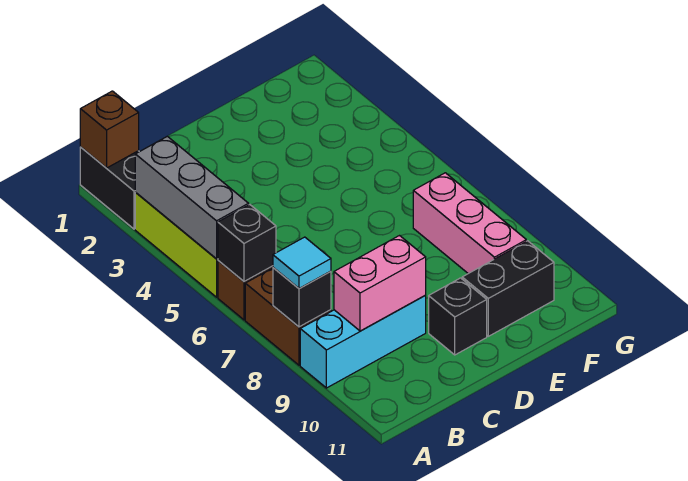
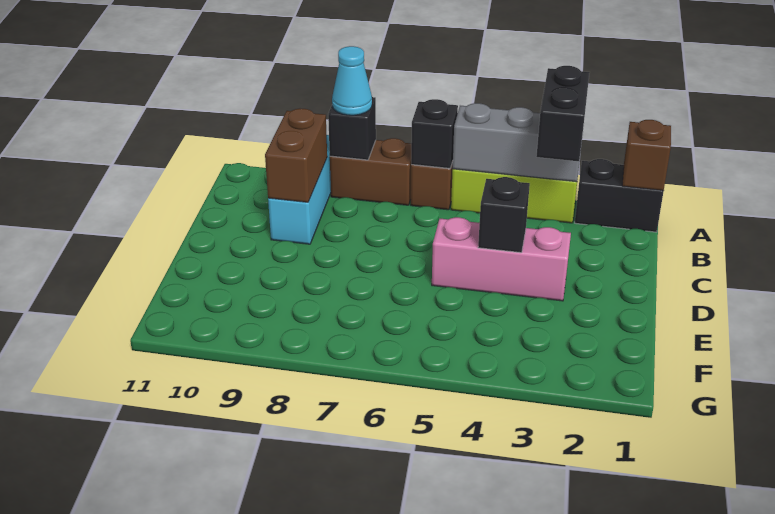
cyan 1x1 tile [273,237,331,289] -> cyan 1x1 cone [332,46,372,115]
pink 1x2 brick [334,236,426,331] -> brown 1x2 brick [265,109,327,202]
black 1x1 brick [429,278,487,355] -> black 1x1 brick moved to [478,177,530,253]
black 1x2 brick [462,241,554,336] -> black 1x2 brick moved to [536,66,590,161]
pink 1x3 brick [413,173,526,274] -> pink 1x3 brick moved to [432,217,571,301]

